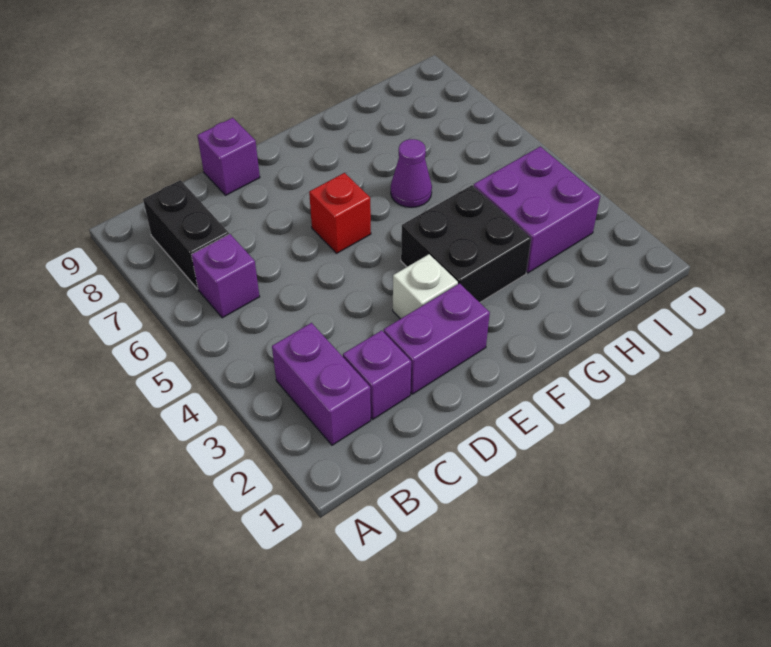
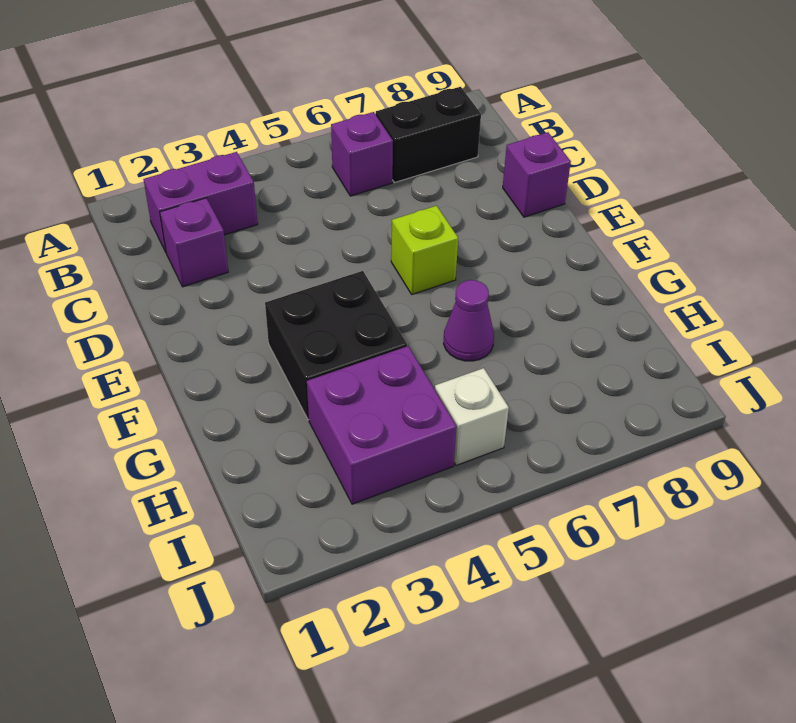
purple 1x2 brick [384,283,490,394] -> none
white 1x1 brick [393,254,458,319] -> white 1x1 brick moved to [435,368,509,465]
red 1x1 brick [309,173,371,253] -> lime 1x1 brick [391,206,458,294]

